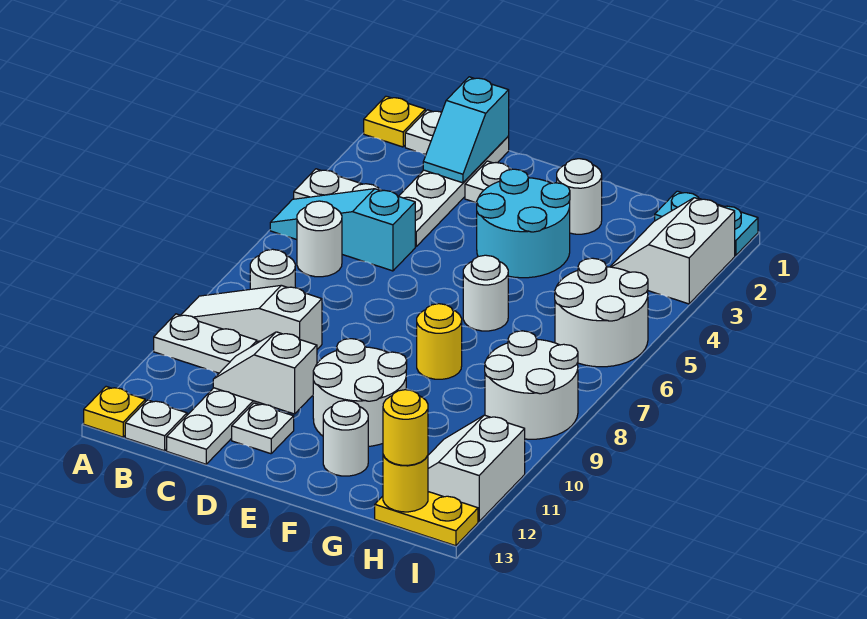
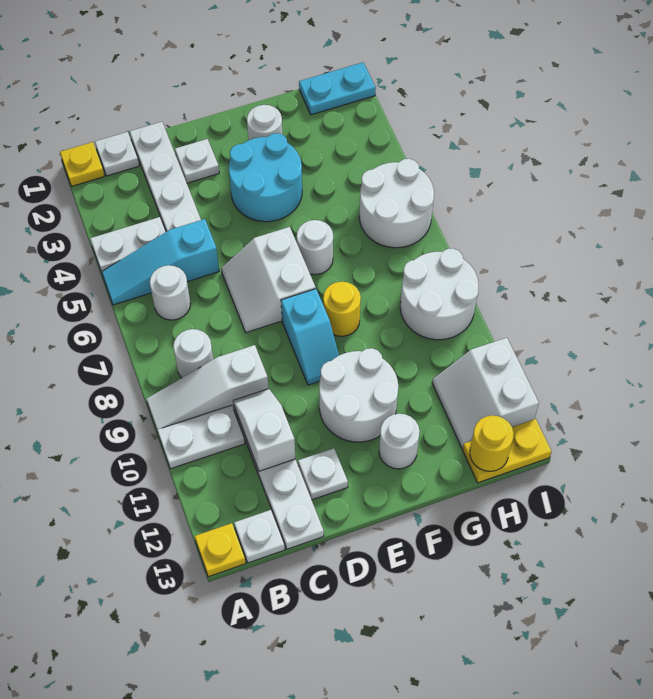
cyan 1x2 slope [423,77,509,183] -> cyan 1x2 slope moved to [281,289,339,385]
white 1x2 slope [213,332,317,414] -> white 1x2 slope turned to [233,389,295,471]
white 2x2 slope [610,198,735,304] -> white 2x2 slope moved to [221,227,316,332]
yellow 1x1 round brick [383,390,428,465] -> none

